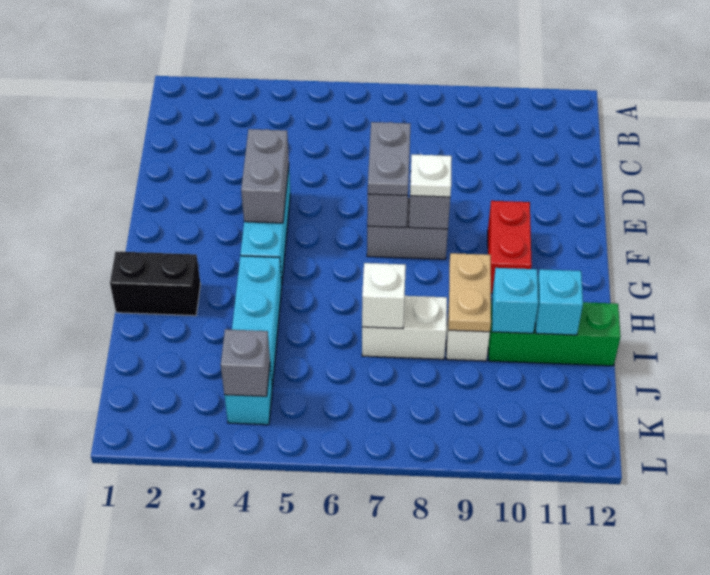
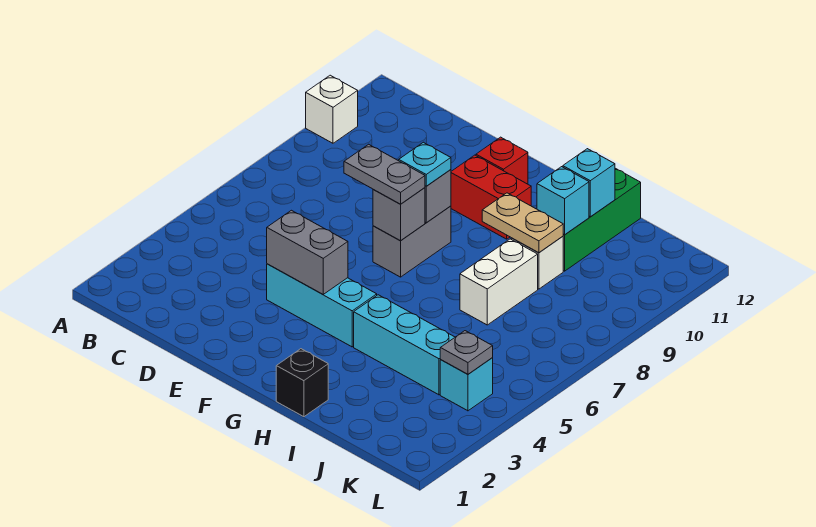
white 1x1 plate [410,155,452,197] -> cyan 1x1 plate [399,142,451,186]
none -> red 1x1 brick [476,137,528,184]
black 1x2 brick [110,251,200,316] -> black 1x1 brick [276,349,328,417]
white 1x1 brick [362,263,406,328] -> white 1x1 brick moved to [306,75,358,143]
grey 1x1 brick [221,329,270,396] -> grey 1x1 plate [440,331,493,374]

